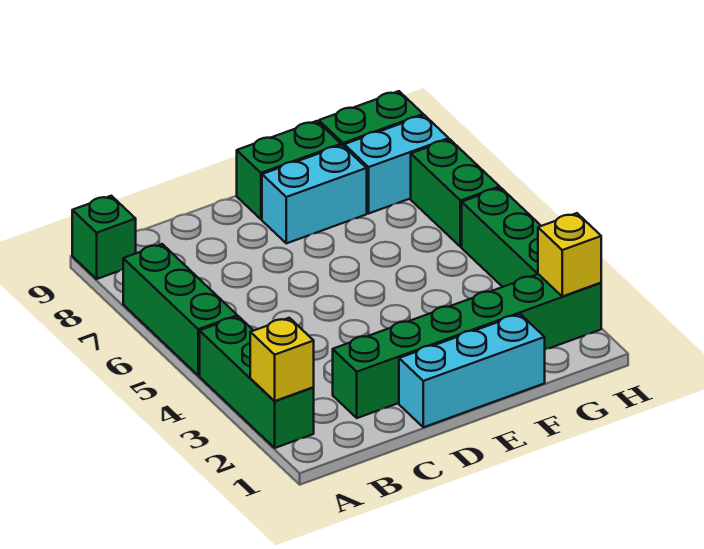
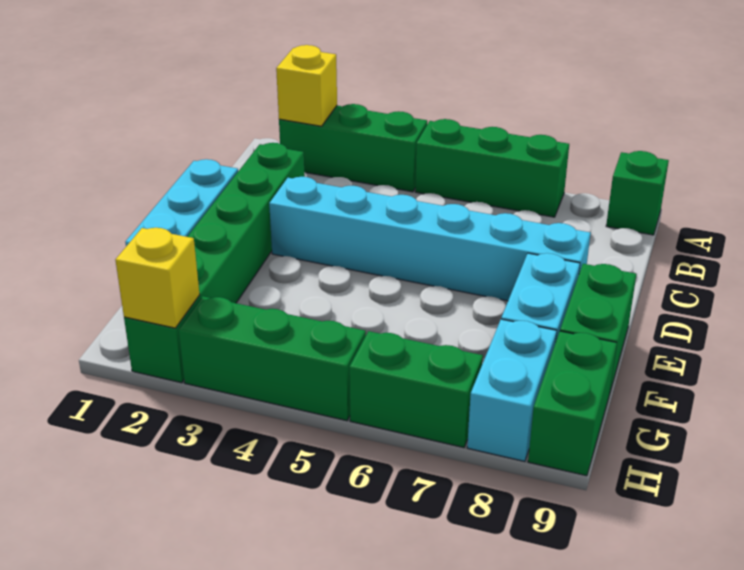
none -> cyan 1x6 brick [269,177,591,301]

